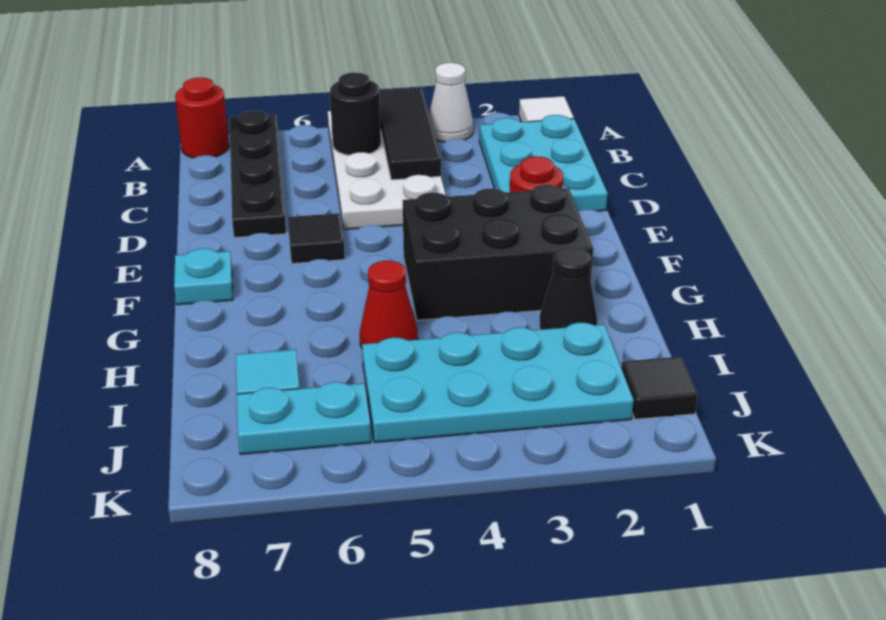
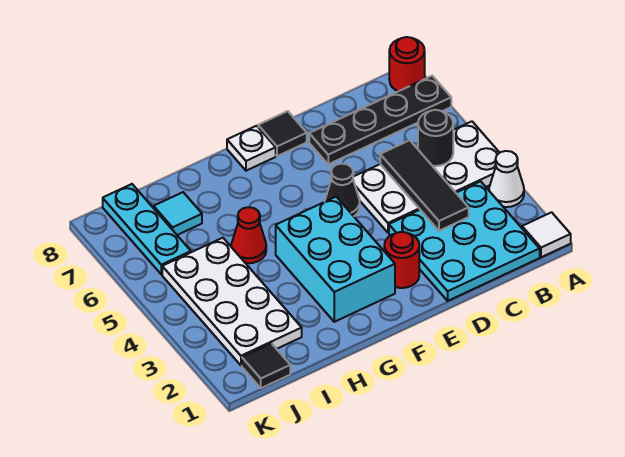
black 1x3 tile [379,88,441,180] -> black 1x3 tile turned to [380,140,469,231]
cyan 2x3 plate [479,115,608,211] -> cyan 3x3 plate [389,181,540,301]
black 1x1 tile [288,213,345,264] -> black 1x1 tile moved to [258,111,307,156]
black 2x3 brick [403,185,593,320] -> cyan 2x3 brick [276,197,395,322]
cyan 1x1 plate [174,248,233,305] -> white 1x1 plate [227,126,276,171]
black 1x1 cone [539,247,597,330] -> black 1x1 cone moved to [325,164,360,216]
cyan 2x4 plate [362,323,634,442] -> white 2x4 plate [162,238,302,365]
cyan 1x2 plate [237,382,371,454] -> cyan 1x3 plate [103,184,191,274]

